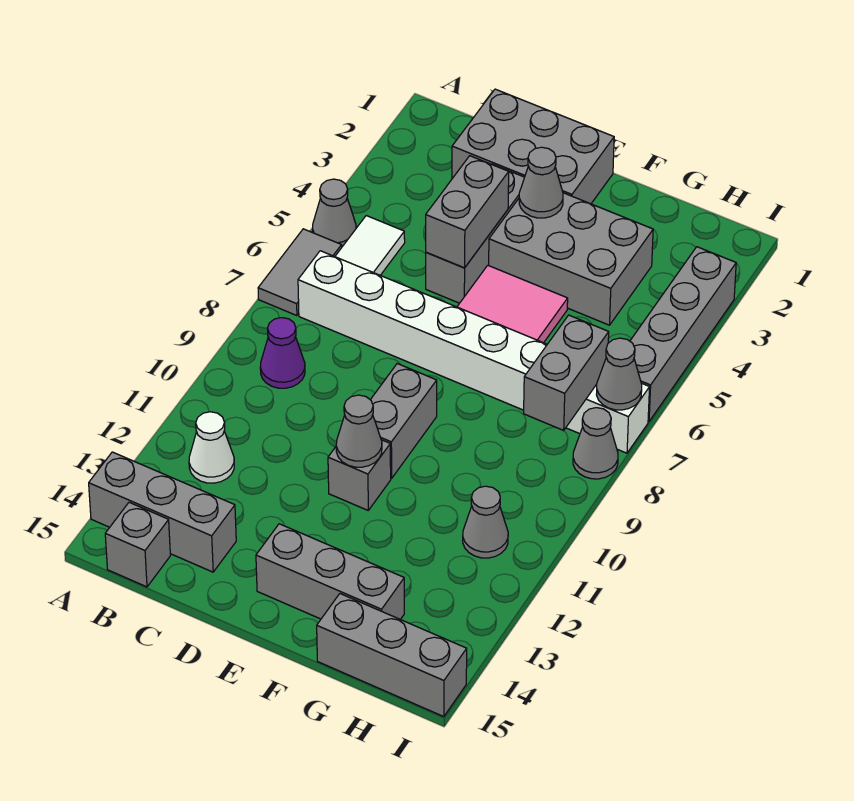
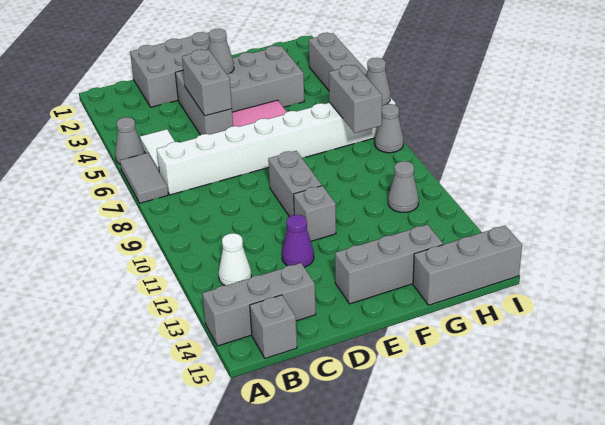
purple 1x1 cone [260,318,305,388] -> purple 1x1 cone moved to [282,215,314,267]
grey 1x1 cone [336,395,382,467] -> none

